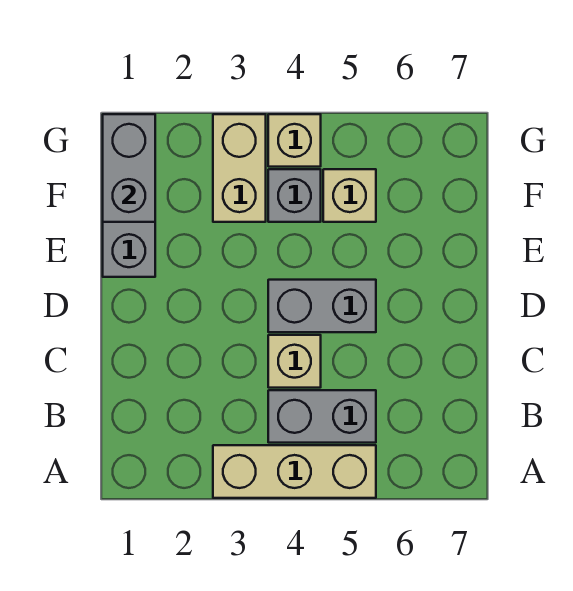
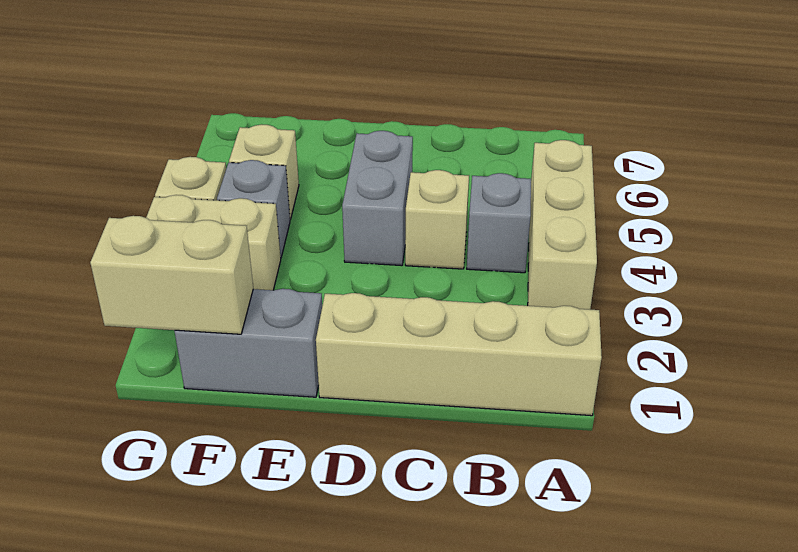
none -> tan 1x4 brick [316,293,602,416]
grey 1x2 brick [268,390,376,443] -> grey 1x1 brick [467,173,531,273]
grey 1x2 brick [103,114,155,222] -> tan 1x2 brick [90,216,253,334]

